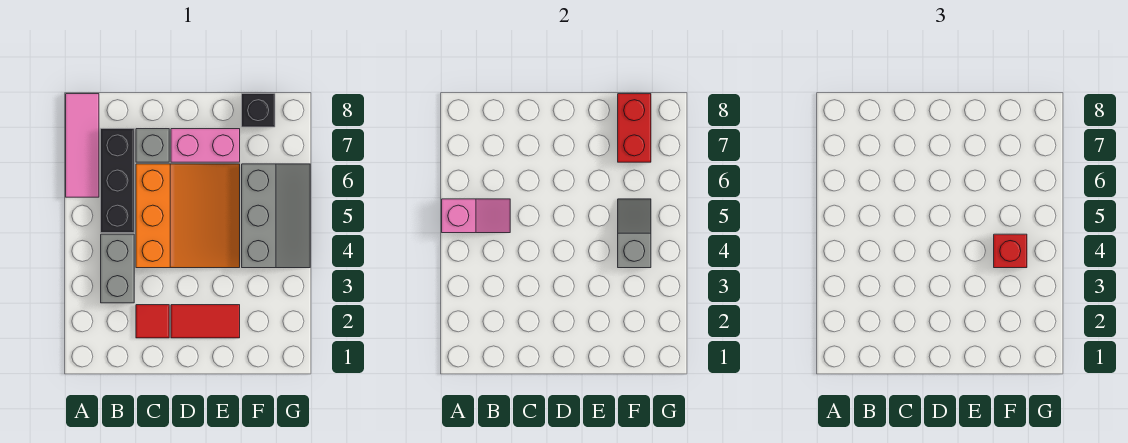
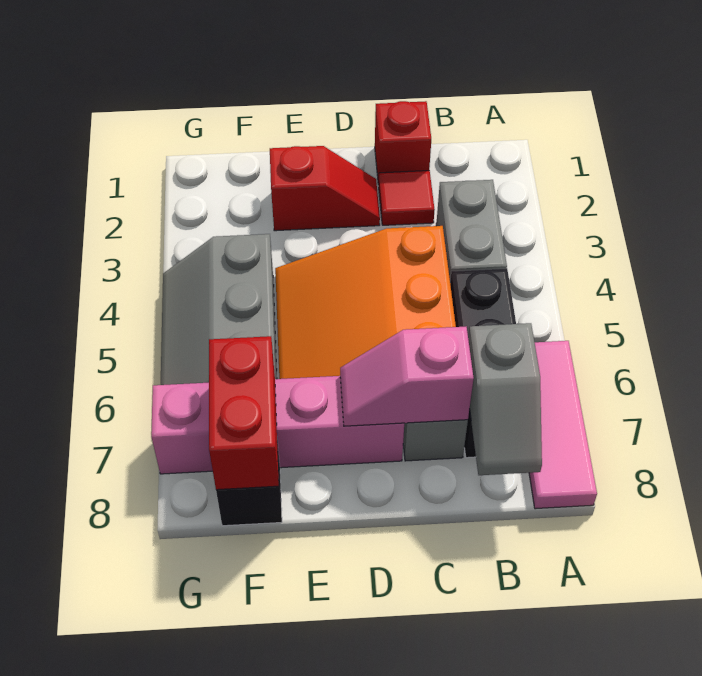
pink 1x2 slope [442,199,510,233] -> pink 1x2 slope moved to [340,327,474,426]
red 1x2 tile [171,305,240,338] -> red 1x2 slope [270,146,380,231]
pink 1x2 brick [171,129,240,162] -> pink 1x4 brick [151,376,404,474]
grey 1x2 slope [618,199,651,268] -> grey 1x2 slope moved to [468,323,542,475]
red 1x1 brick [994,234,1027,268] -> red 1x1 brick moved to [375,101,431,184]

